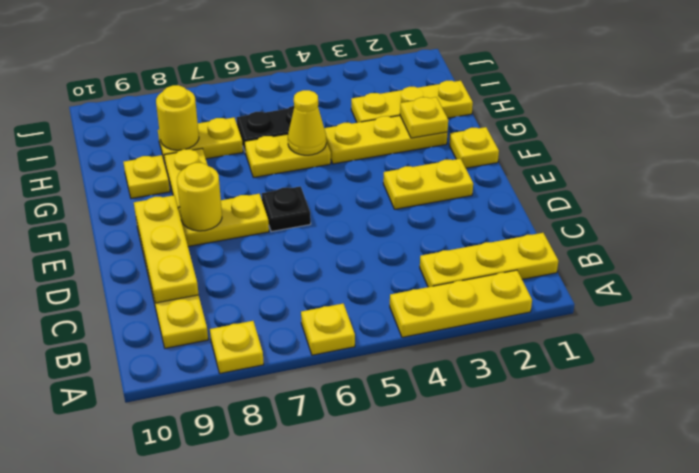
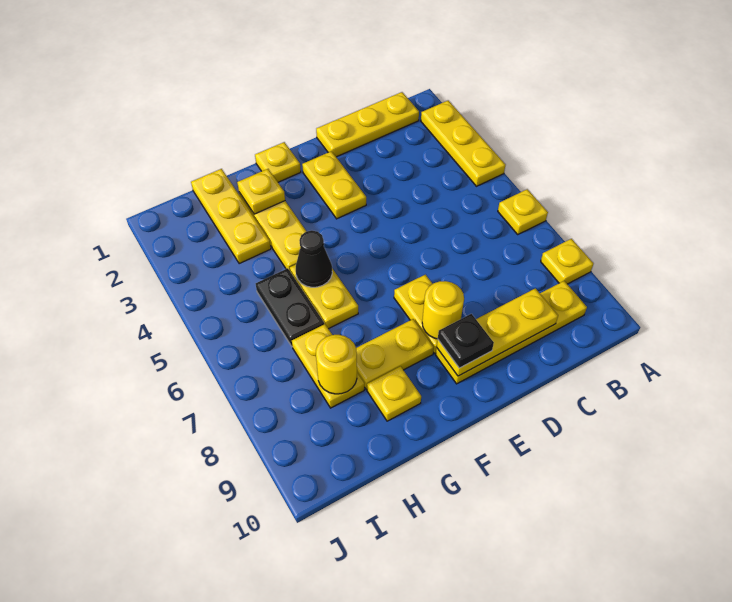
yellow 1x3 plate [420,233,558,287] -> yellow 1x3 plate turned to [316,92,419,157]
black 1x1 plate [262,186,311,232] -> black 1x1 plate moved to [438,314,494,368]
yellow 1x1 cone [288,90,326,155] -> black 1x1 cone [296,230,332,287]

